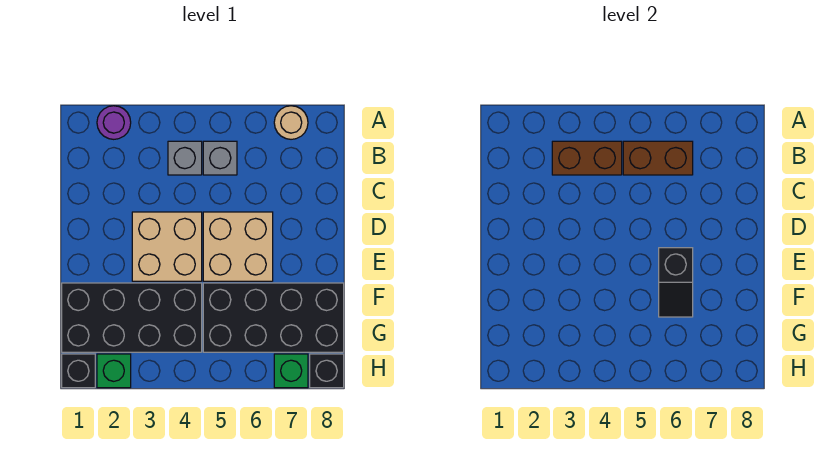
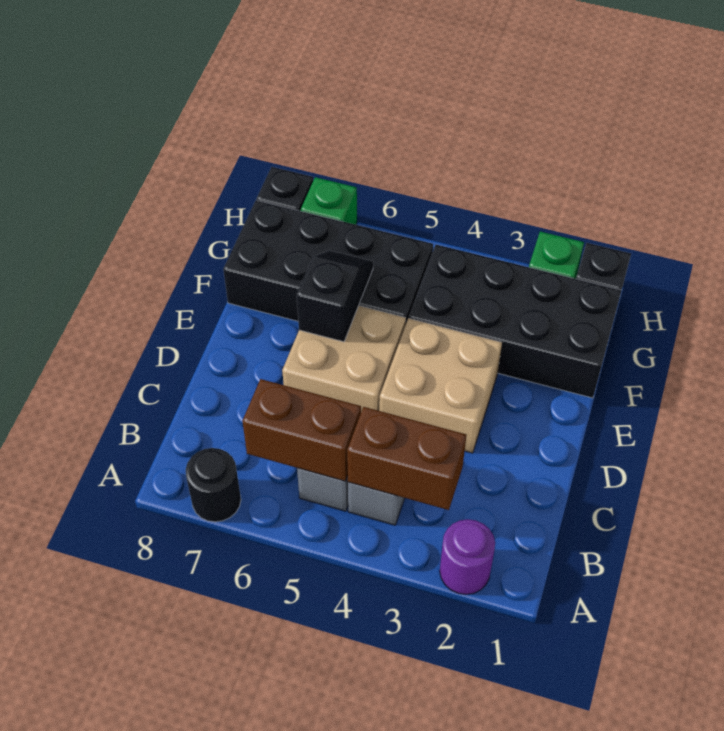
tan 1x1 round brick [274,106,308,139] -> black 1x1 round brick [186,448,241,522]

